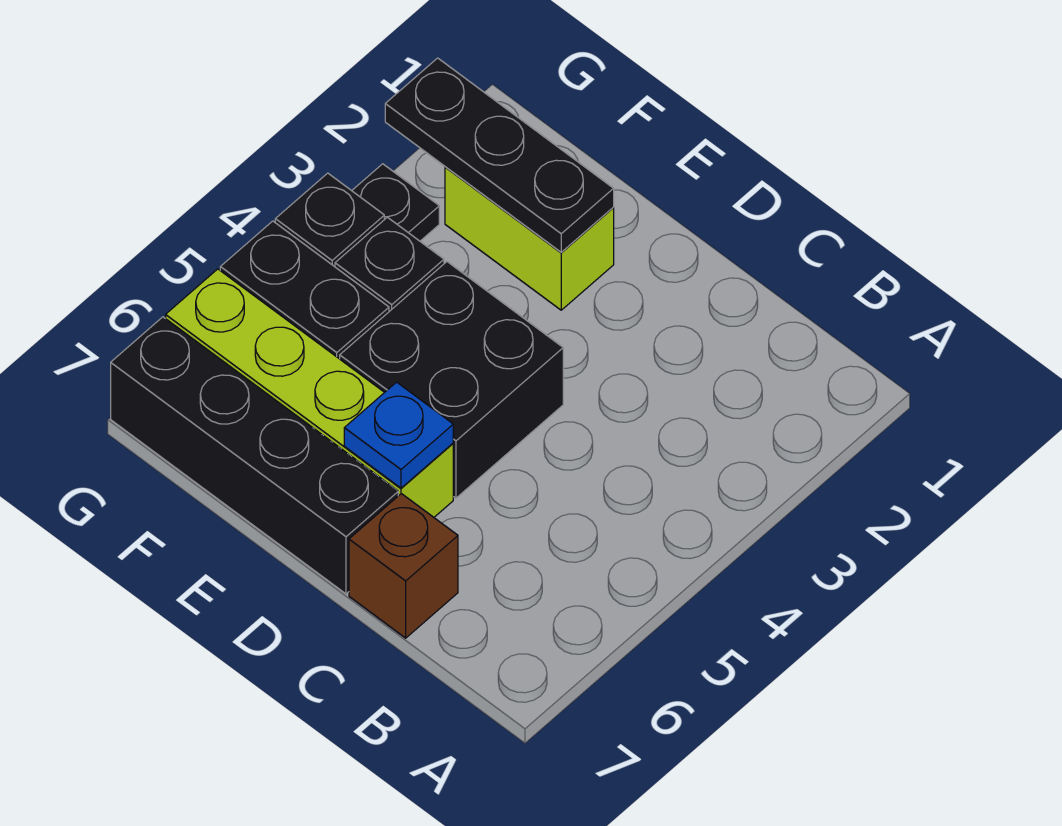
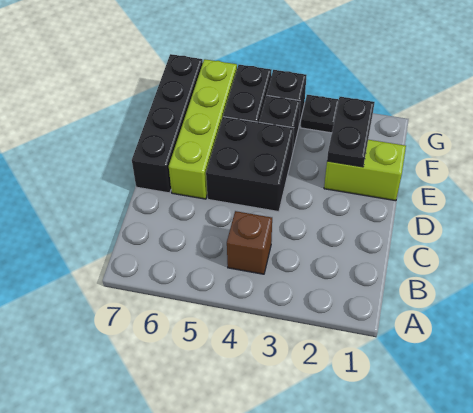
brown 1x1 brick [349,494,458,638] -> brown 1x1 brick moved to [227,211,272,274]
blue 1x1 plate [344,382,453,488] -> none
lime 1x2 brick [445,167,614,310] -> lime 1x2 brick turned to [324,140,406,201]
black 1x3 plate [385,58,614,252] -> black 1x2 plate [327,97,375,167]

